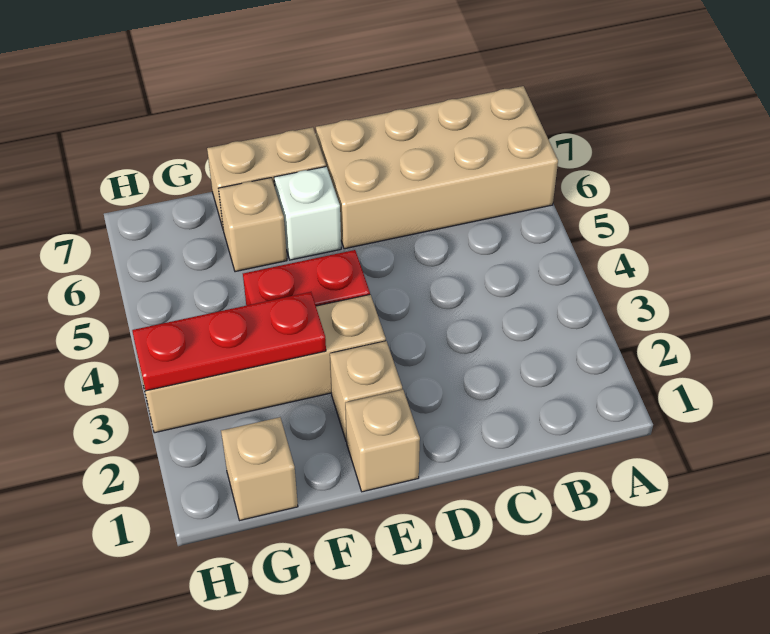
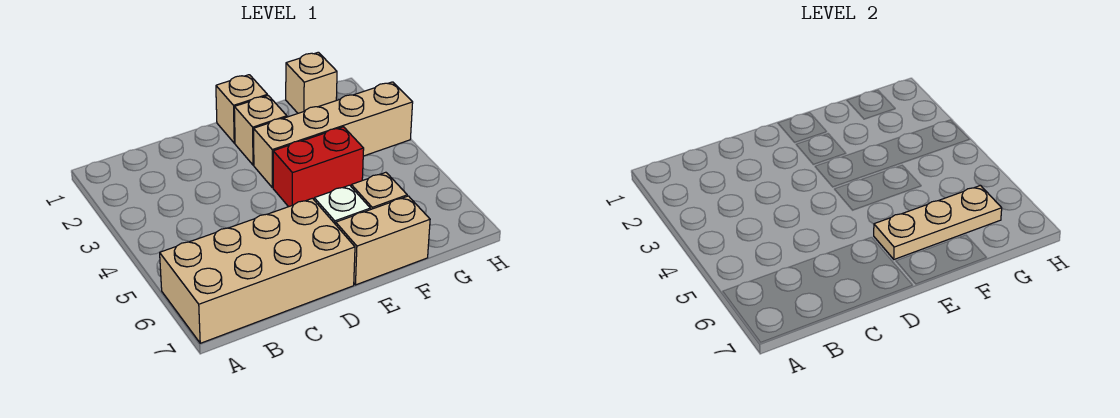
none -> tan 1x3 plate [874,185,1002,259]
red 1x3 plate [132,292,326,391] -> none

